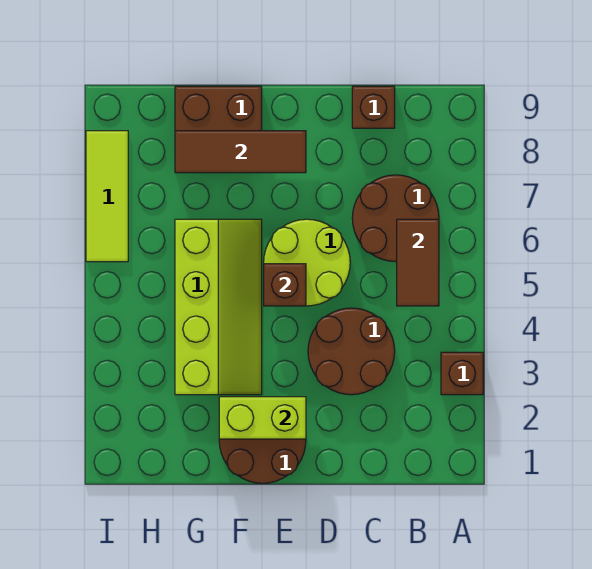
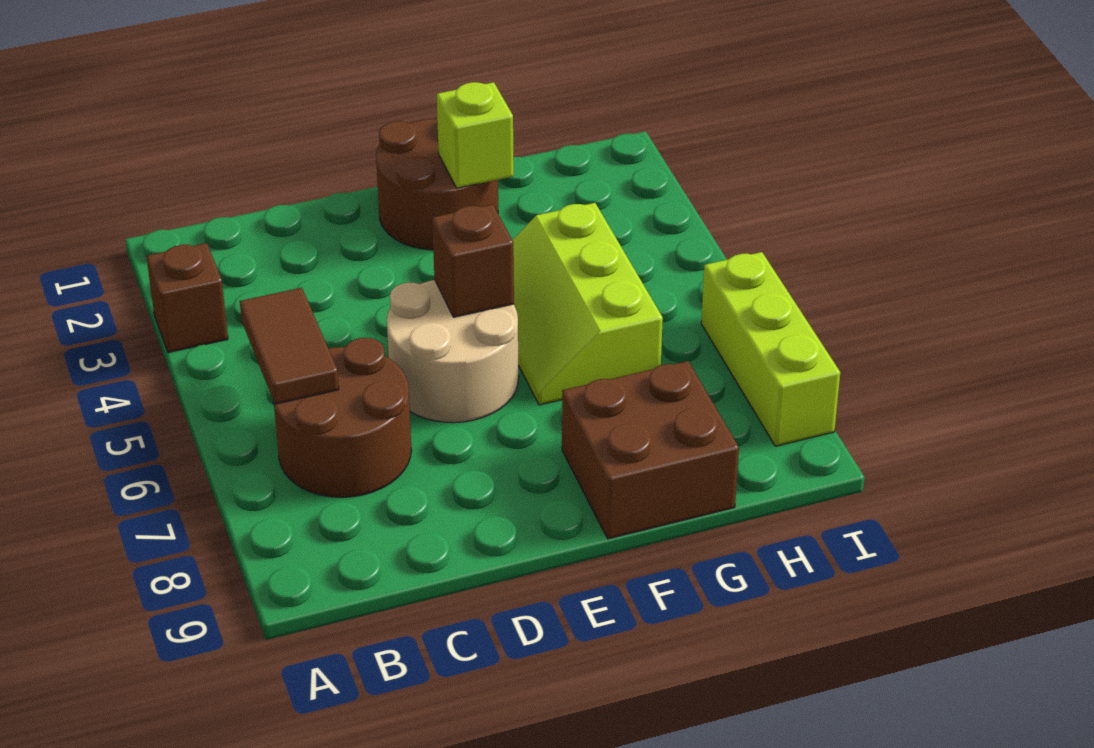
brown 2x2 round brick [308,308,395,395] -> none
brown 1x1 brick [352,86,395,128] -> none
lime 2x2 round brick [264,219,350,306] -> tan 2x2 round brick [387,280,519,423]
lime 1x2 brick [219,397,306,439] -> lime 1x1 brick [437,82,514,188]
brown 1x3 tile [175,131,306,173] -> none
lime 2x4 slope [175,219,262,395] -> lime 2x3 slope [513,203,663,405]
lime 1x3 tile [86,131,128,262] -> lime 1x3 brick [701,252,840,446]

